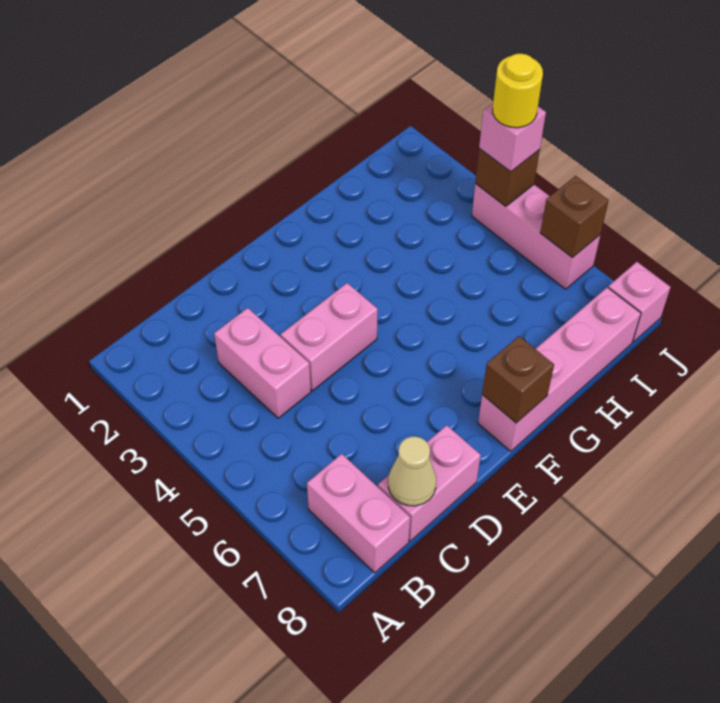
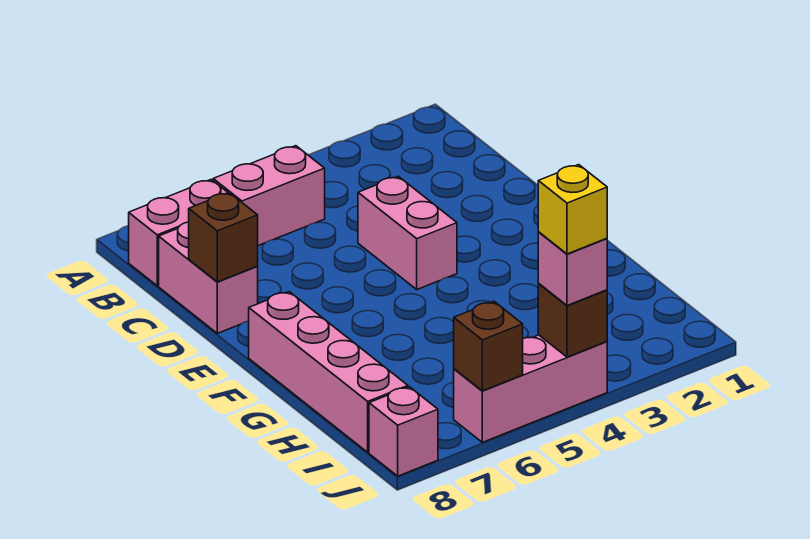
pink 1x2 brick [214,308,311,418] -> pink 1x2 brick moved to [213,146,325,246]
tan 1x1 cone [388,436,436,506] -> none
brown 1x1 brick [482,336,554,423] -> brown 1x1 brick moved to [189,192,258,282]
yellow 1x1 round brick [493,54,543,128] -> yellow 1x1 brick [538,165,607,254]

